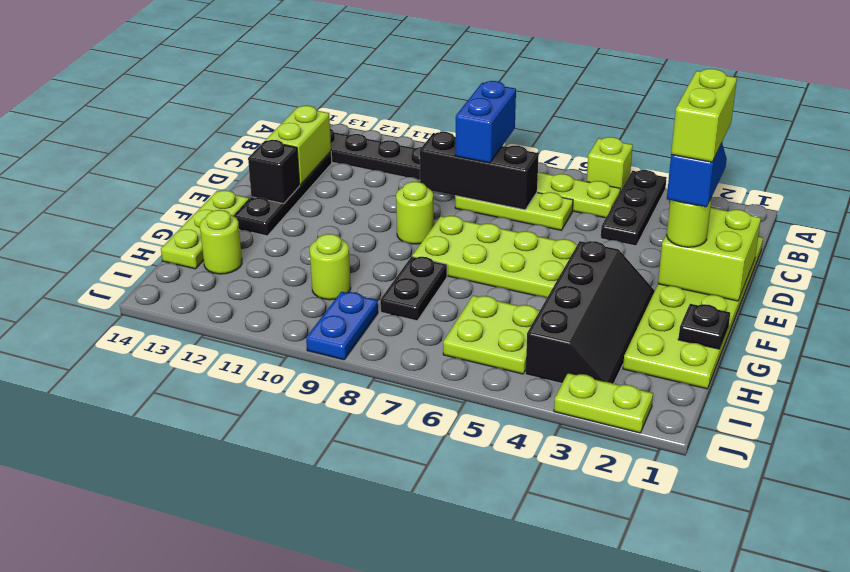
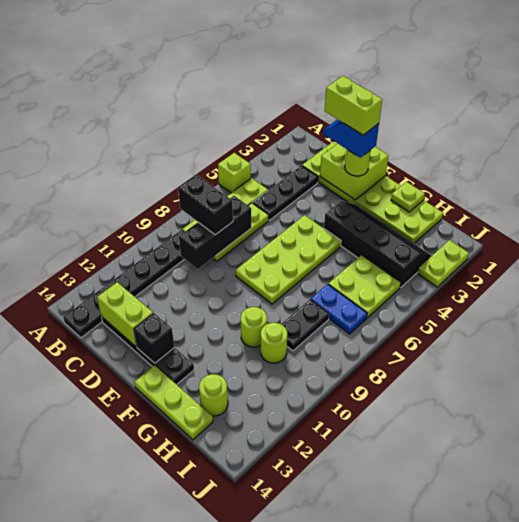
black 1x3 plate [601,170,667,246] -> black 1x3 plate turned to [253,166,318,220]
blue 1x2 brick [455,81,516,163] -> black 1x2 brick [178,175,233,235]
lime 1x1 round brick [396,182,434,244] -> lime 1x1 round brick moved to [241,307,267,347]
black 1x1 plate [678,304,730,349] -> lime 1x1 plate [391,182,425,212]
black 1x2 plate [380,256,447,321] -> black 1x2 plate turned to [281,299,329,351]
blue 1x2 plate [306,292,378,360] -> blue 1x2 plate moved to [311,284,367,334]

